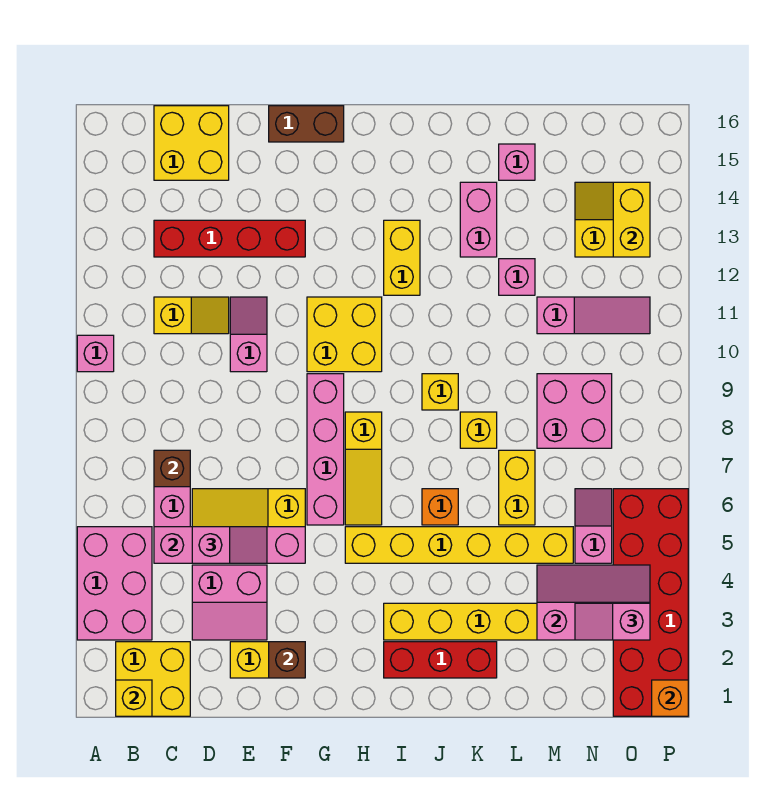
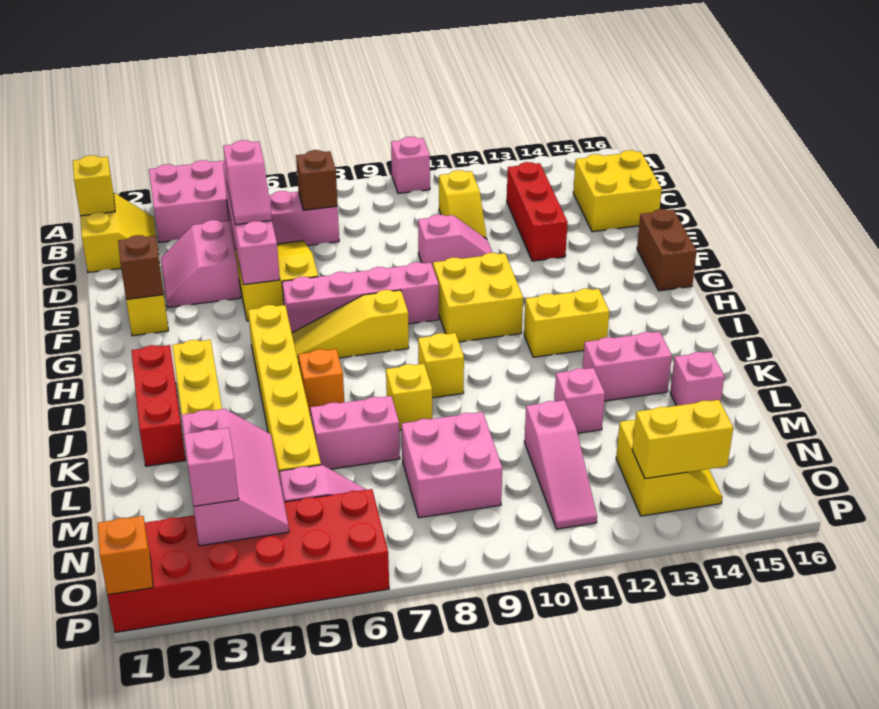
yellow 2x2 brick [116,642,190,716] -> yellow 2x2 slope [80,193,160,273]
red 1x4 brick [154,220,305,257] -> red 1x3 brick [507,162,568,261]
yellow 1x2 brick [499,450,535,525] -> pink 1x2 brick [310,396,400,469]

